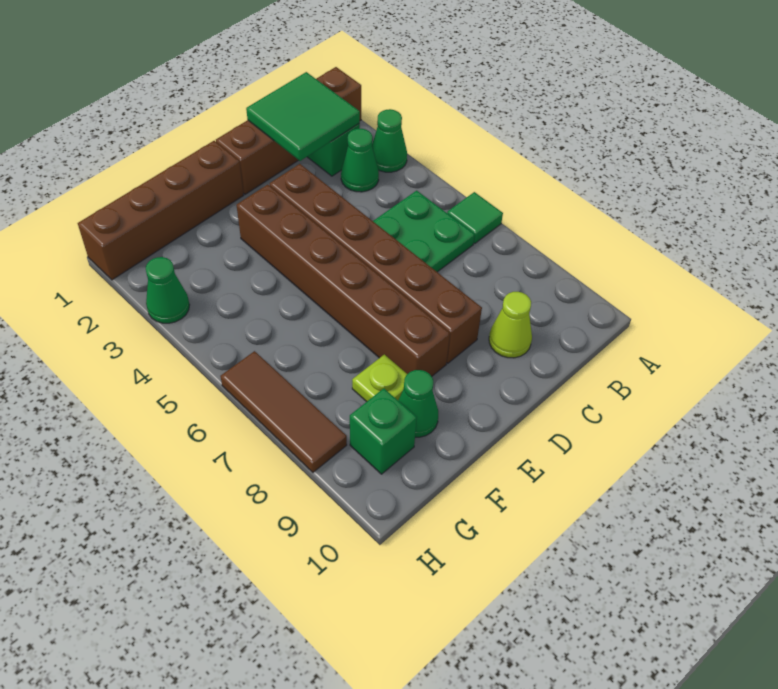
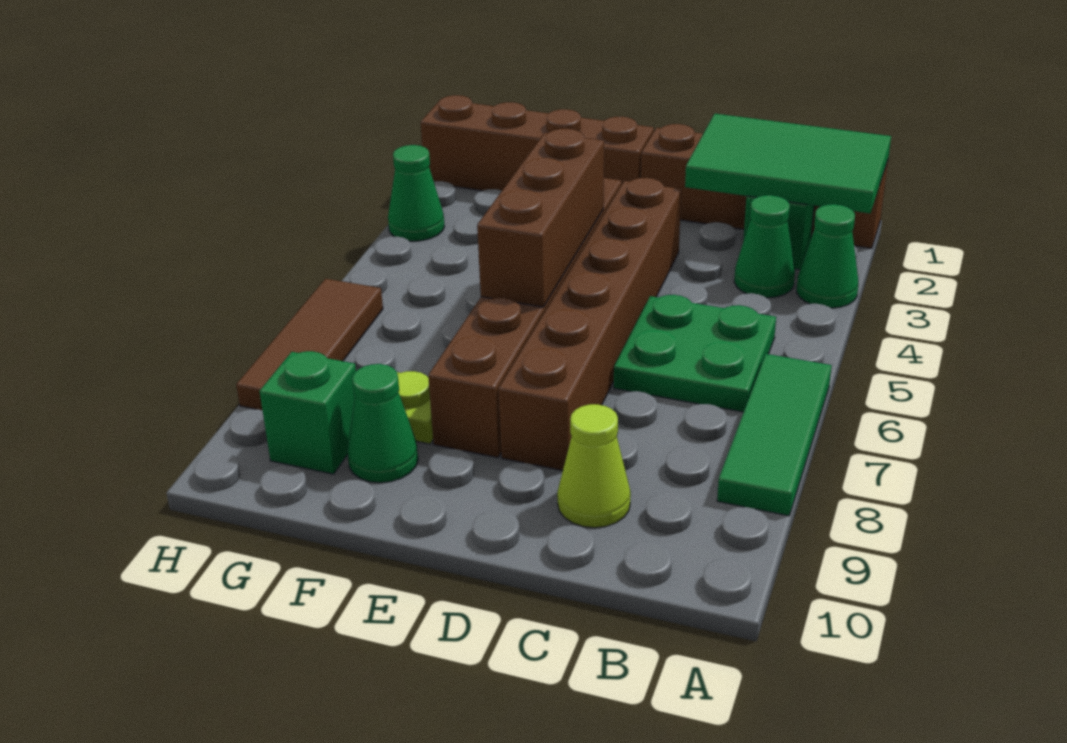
green 1x1 tile [447,192,503,243] -> green 1x3 tile [717,354,832,516]
green 2x2 tile [246,72,360,161] -> green 2x3 tile [685,114,891,213]
none -> brown 1x3 brick [477,129,604,307]

